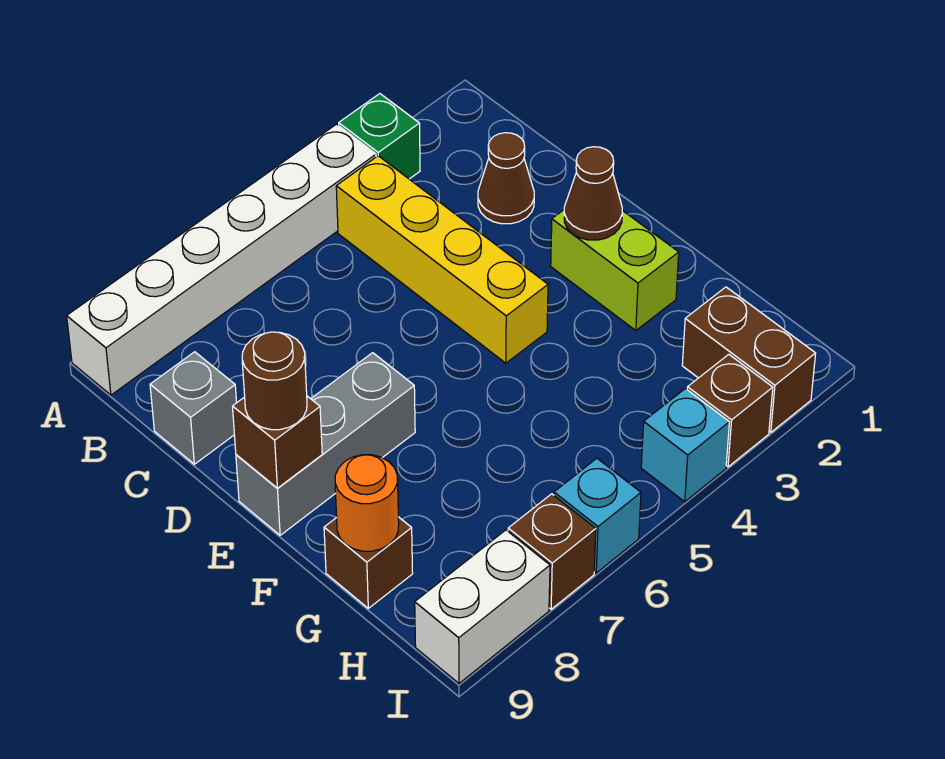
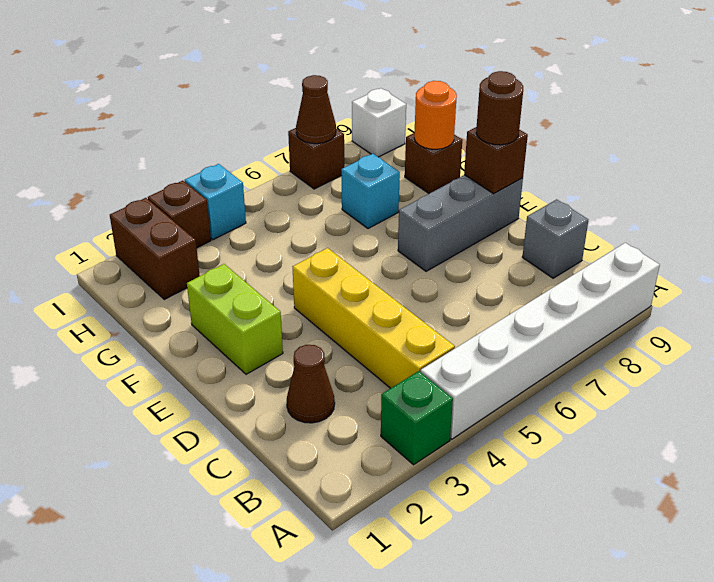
brown 1x1 cone [564,147,622,240] -> brown 1x1 cone moved to [296,75,336,144]
cyan 1x1 brick [554,458,641,573] -> cyan 1x1 brick moved to [341,154,400,229]
white 1x2 brick [415,530,550,683] -> white 1x1 brick [352,88,406,157]

